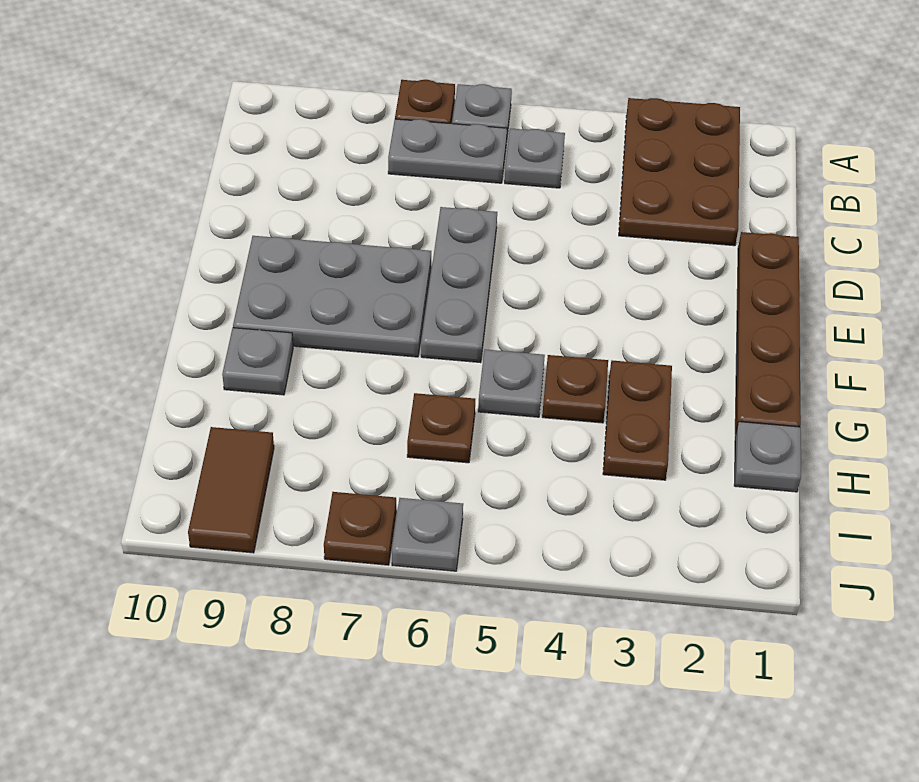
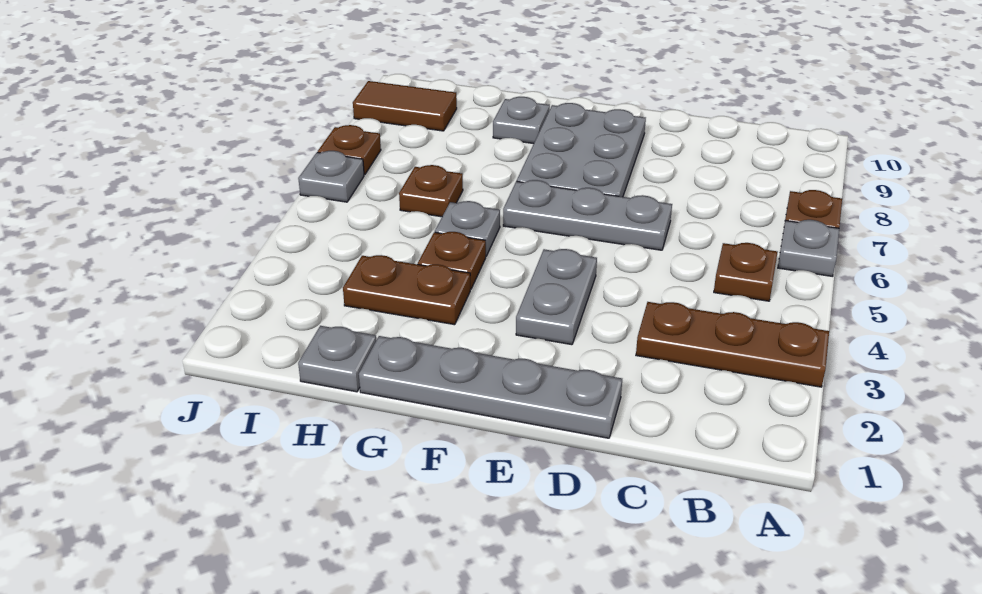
brown 2x3 plate [619,98,740,246] -> brown 1x3 plate [636,302,829,387]
grey 1x1 plate [505,128,565,188] -> brown 1x1 plate [714,243,778,301]
grey 1x2 plate [388,119,507,183] -> grey 1x2 plate moved to [516,249,597,345]
brown 1x4 plate [735,232,801,434] -> grey 1x4 plate [359,336,622,438]

